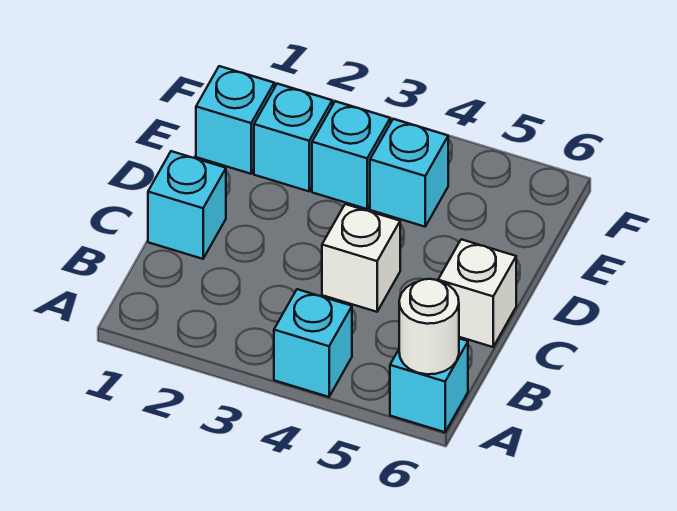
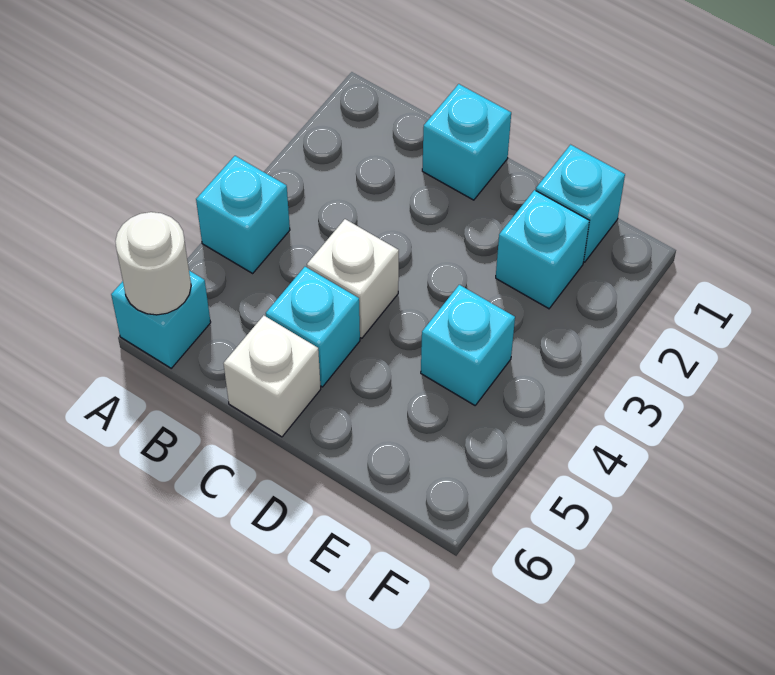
cyan 1x1 brick [312,101,390,209] -> cyan 1x1 brick moved to [266,267,360,387]

